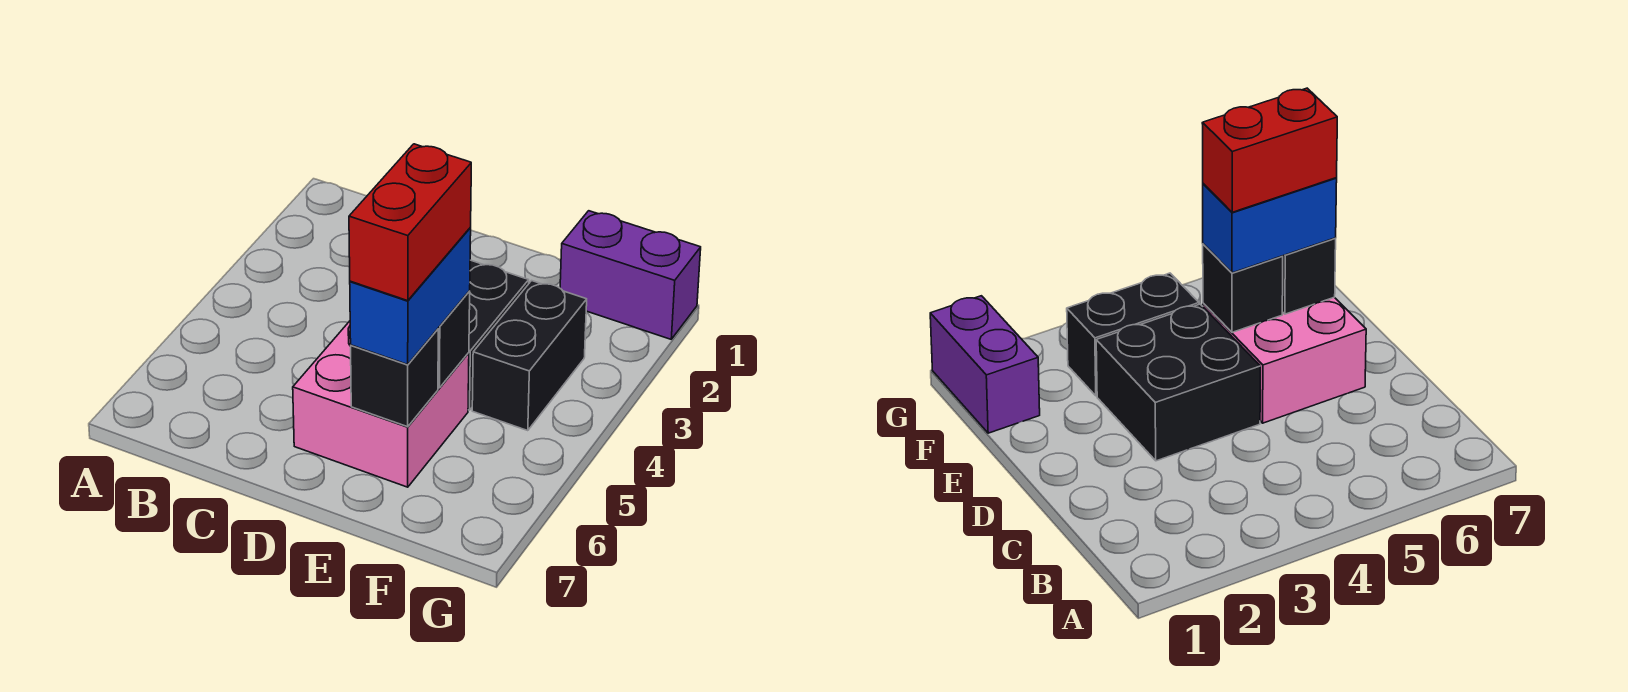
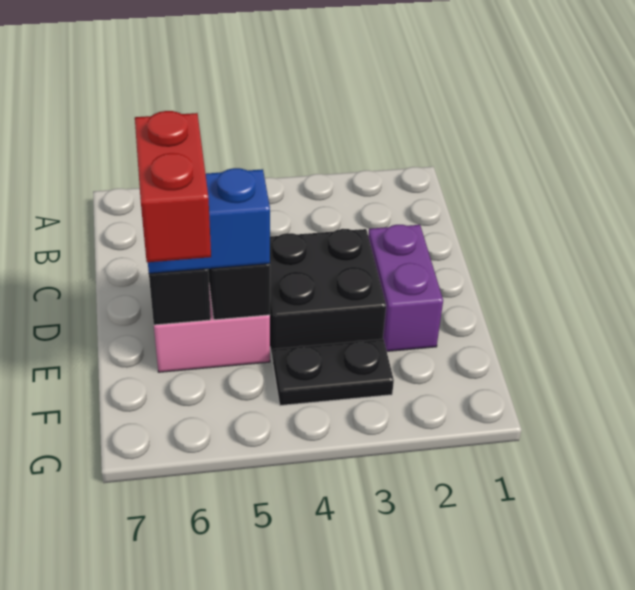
red 1x2 brick [349,144,471,301] -> red 1x2 brick turned to [135,111,211,262]
purple 1x2 brick [560,211,701,339] -> purple 1x2 brick moved to [368,225,443,351]
black 1x2 brick [472,281,587,431] -> black 1x2 plate [273,339,394,406]

